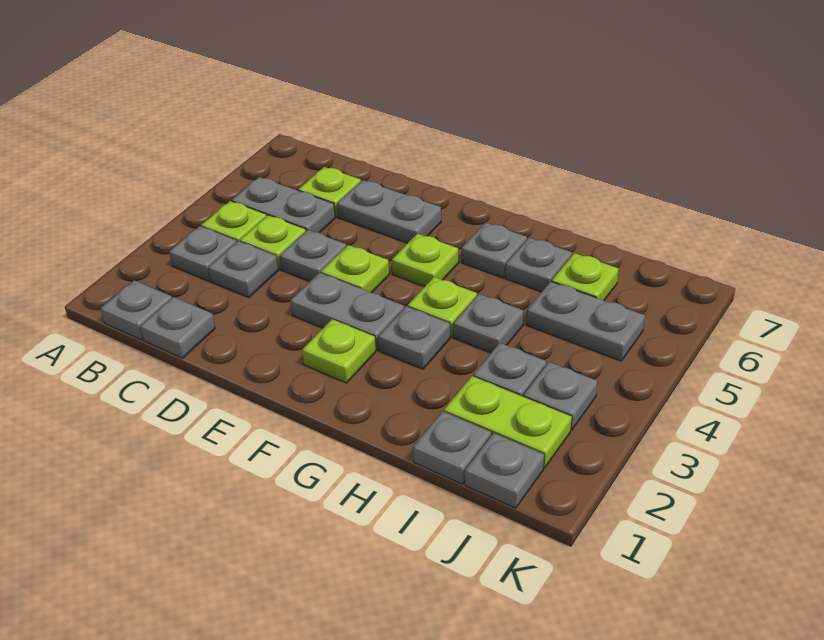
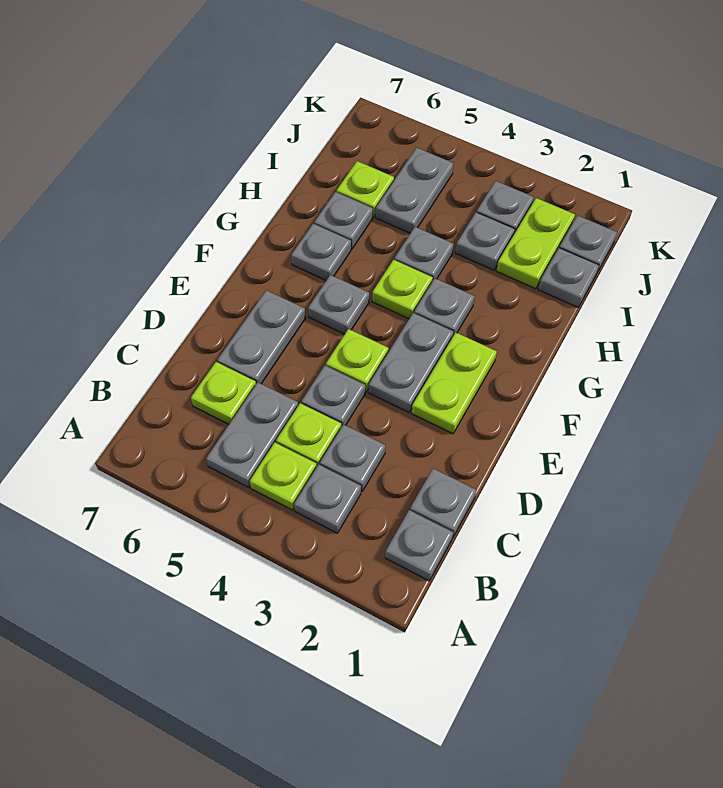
lime 1x1 plate [302,319,376,383] -> lime 1x2 plate [412,333,497,434]
lime 1x1 plate [392,234,458,287] -> grey 1x1 plate [308,275,369,334]

